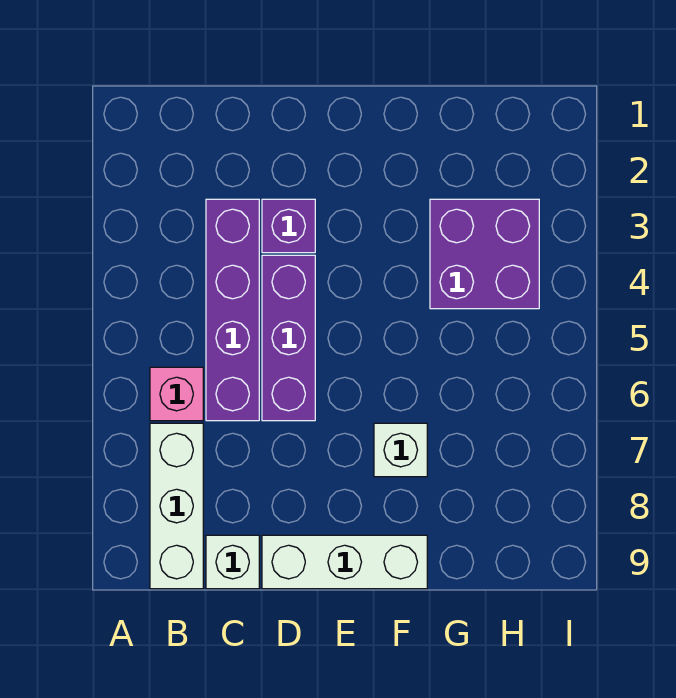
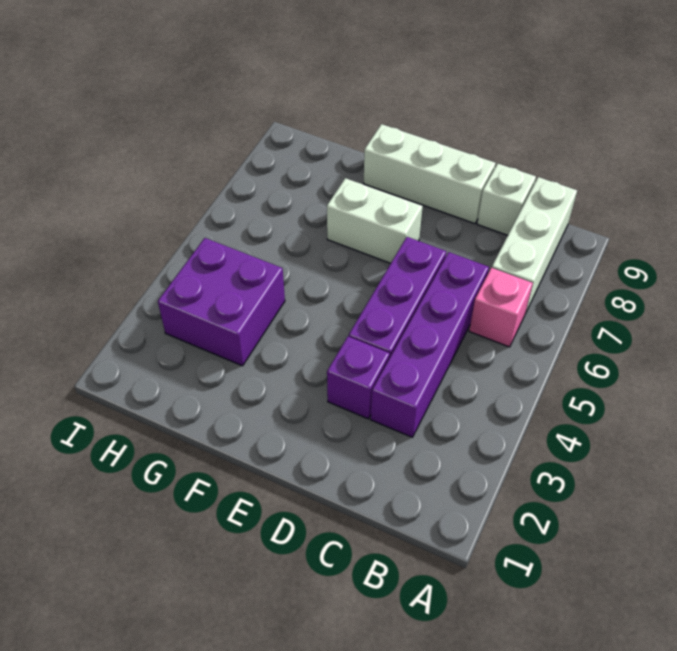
white 1x1 brick [374,423,427,477] -> white 1x2 brick [327,178,423,263]

